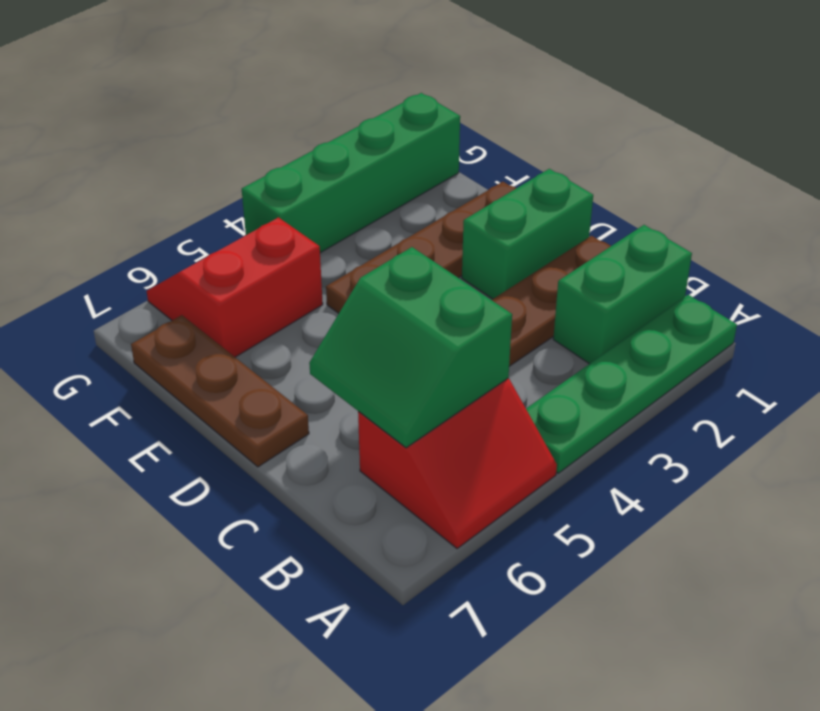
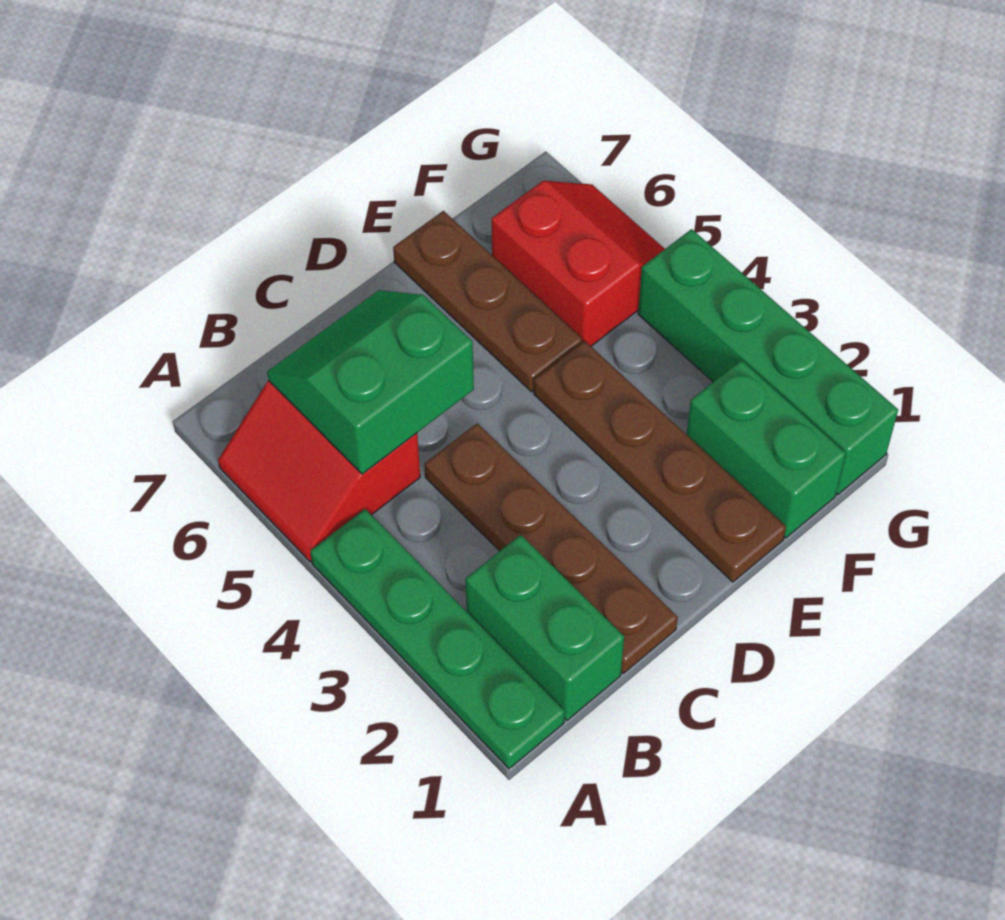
green 1x2 brick [462,169,593,299] -> green 1x2 brick moved to [686,360,846,538]
brown 1x3 plate [131,315,309,467] -> brown 1x3 plate turned to [393,211,582,392]

